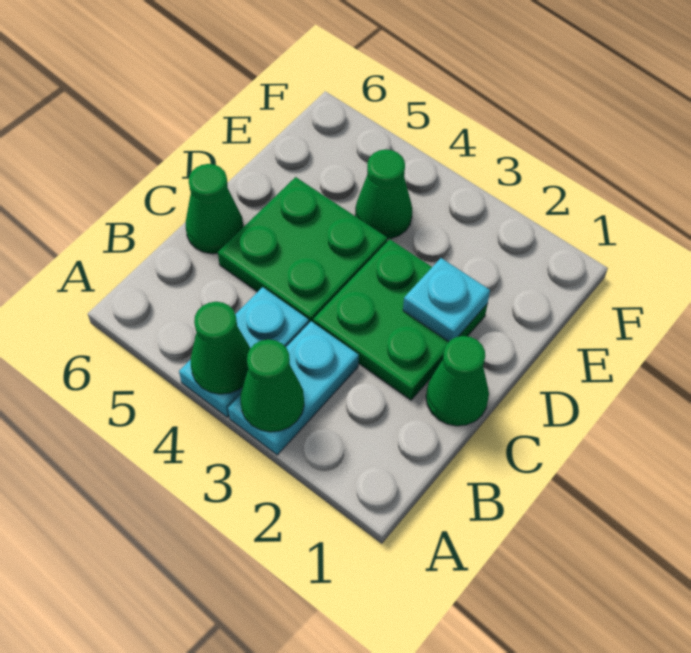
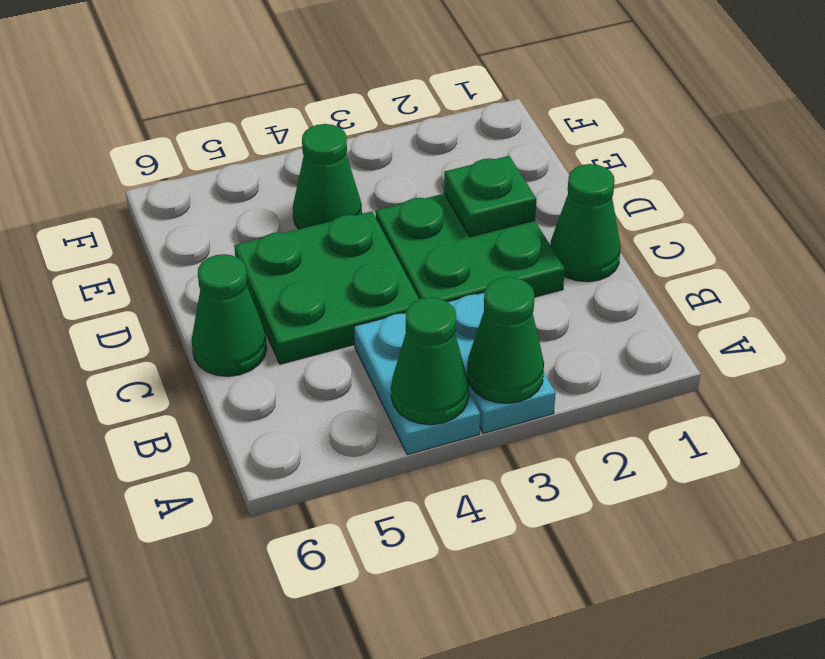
cyan 1x1 plate [403,258,490,342] -> green 1x1 plate [444,156,536,237]

